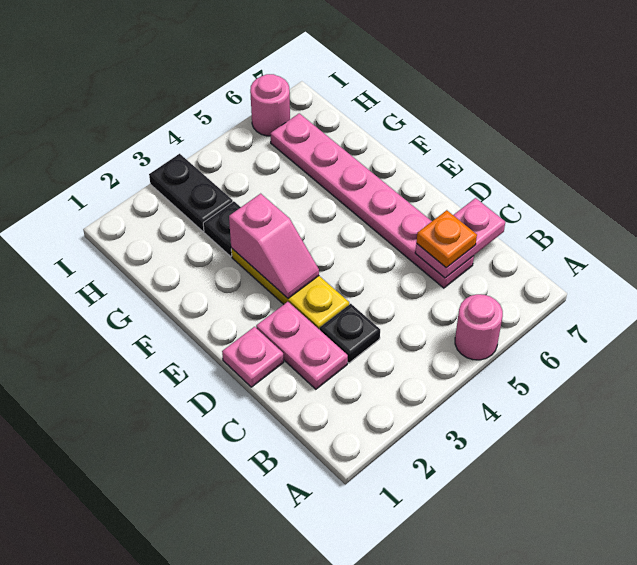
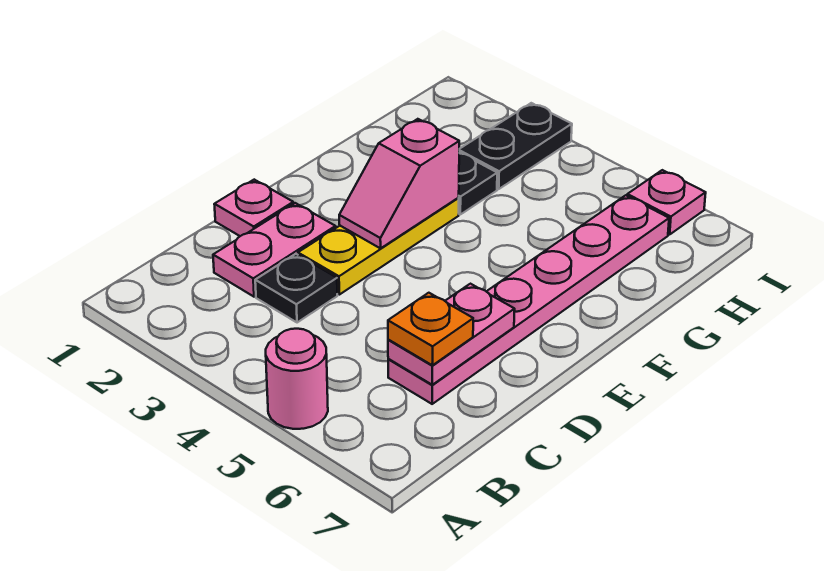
pink 1x2 plate [415,198,505,278] -> pink 1x2 plate turned to [388,284,515,385]
pink 1x1 round brick [250,74,290,136] -> pink 1x1 plate [627,170,706,235]

